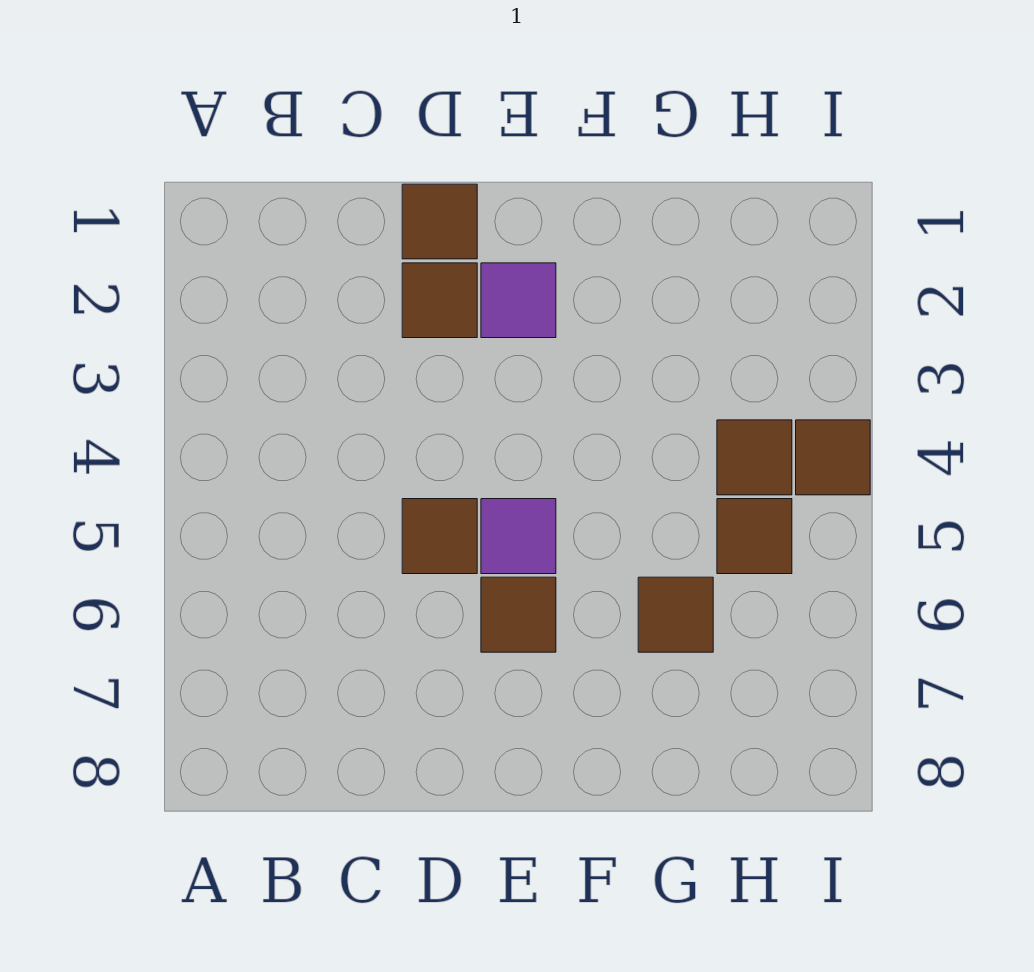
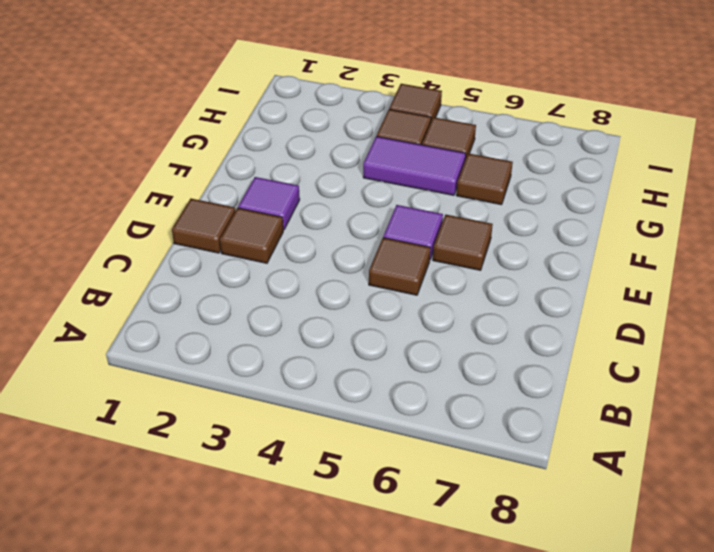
none -> purple 1x2 tile [363,136,466,195]

